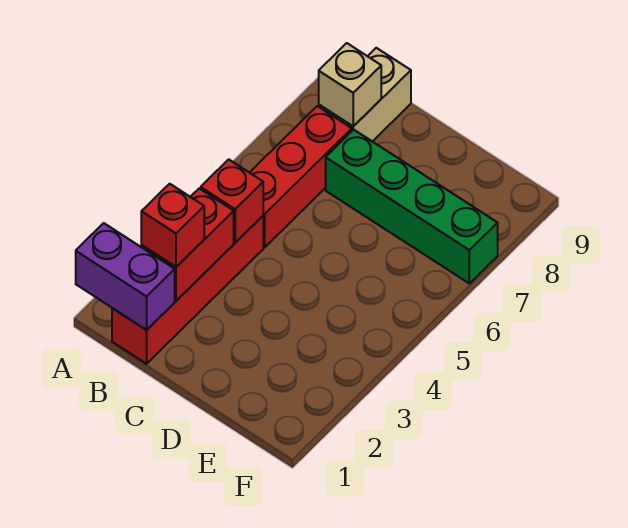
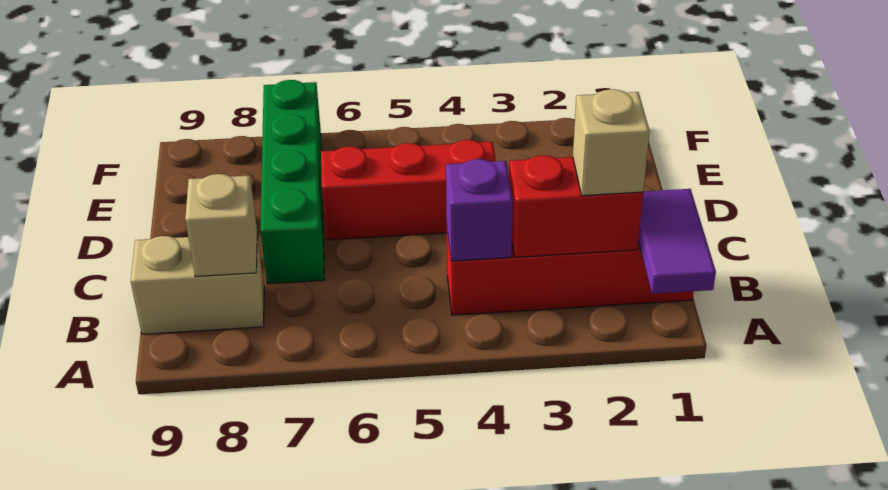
purple 1x2 brick [76,223,175,330] -> purple 1x2 tile [638,189,716,294]
red 1x1 brick [141,184,204,267] -> tan 1x1 brick [573,89,650,196]
red 1x1 brick [201,159,263,243] -> purple 1x1 brick [446,159,513,261]
red 1x3 brick [250,106,352,247] -> red 1x3 brick moved to [321,140,496,240]

